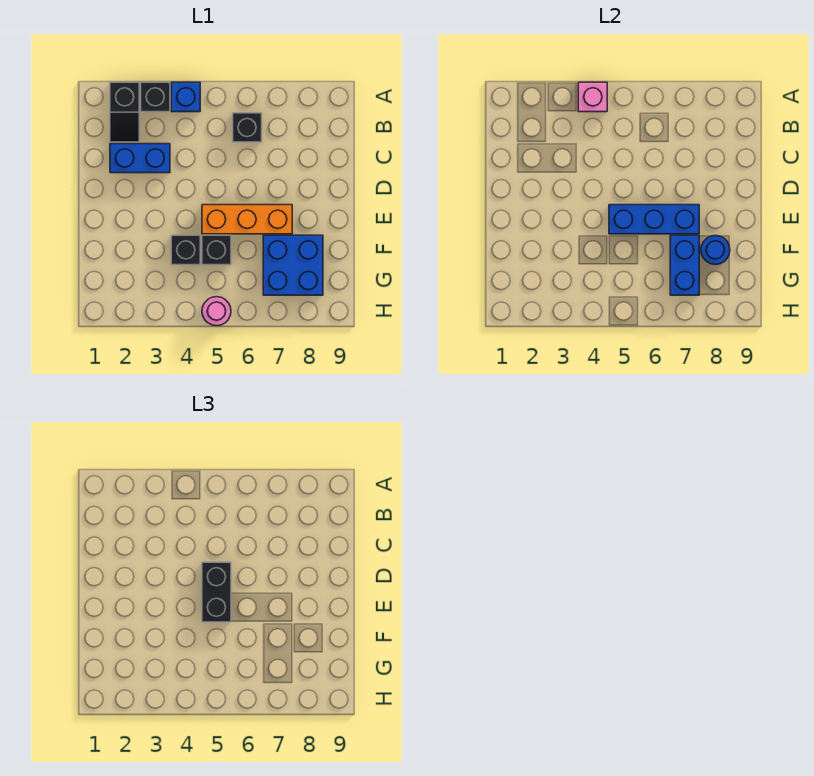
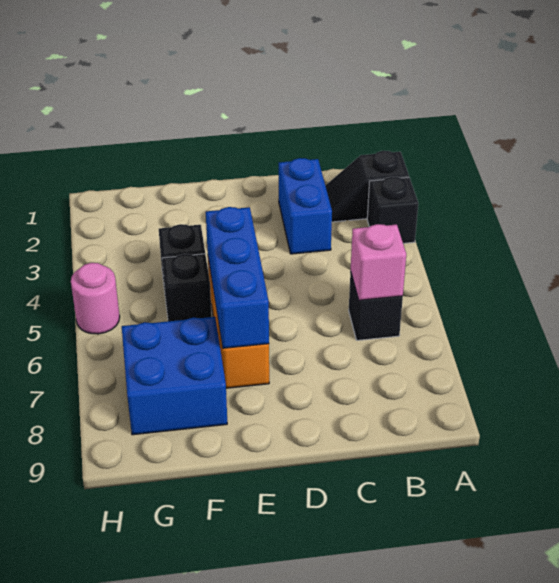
blue 1x1 brick [171,82,200,112] -> none
pink 1x1 brick [578,82,607,112] -> pink 1x1 brick moved to [351,224,406,300]
black 1x2 brick [202,562,231,622] -> none
blue 1x2 brick [670,235,699,295] -> none
blue 1x1 round brick [701,235,730,265] -> none

